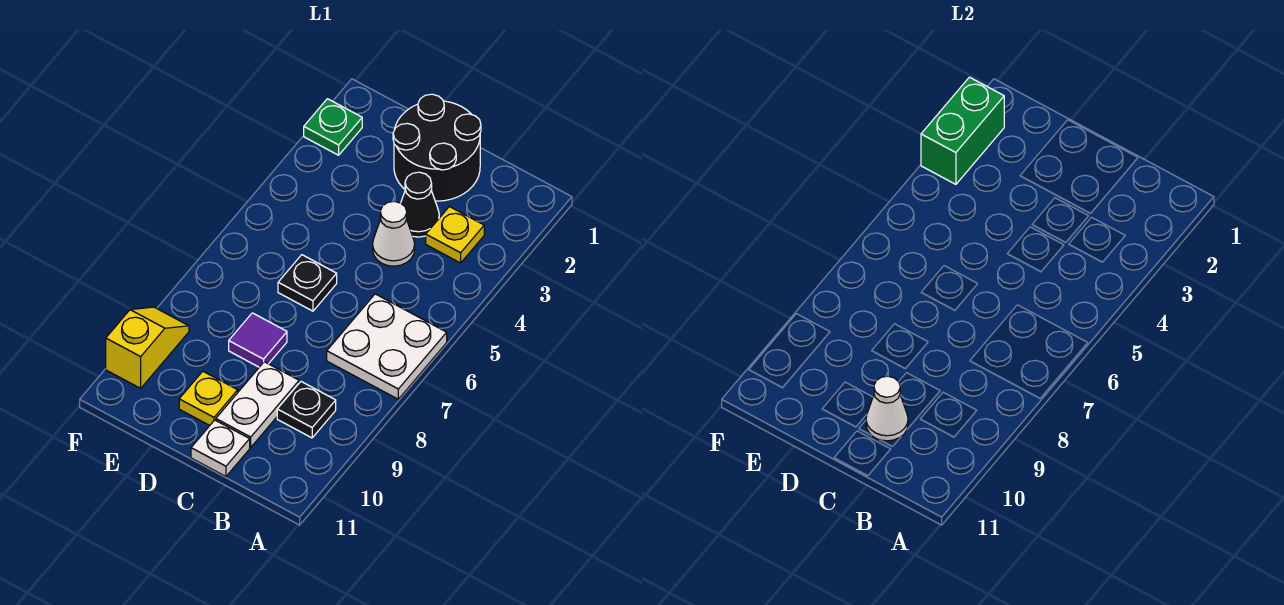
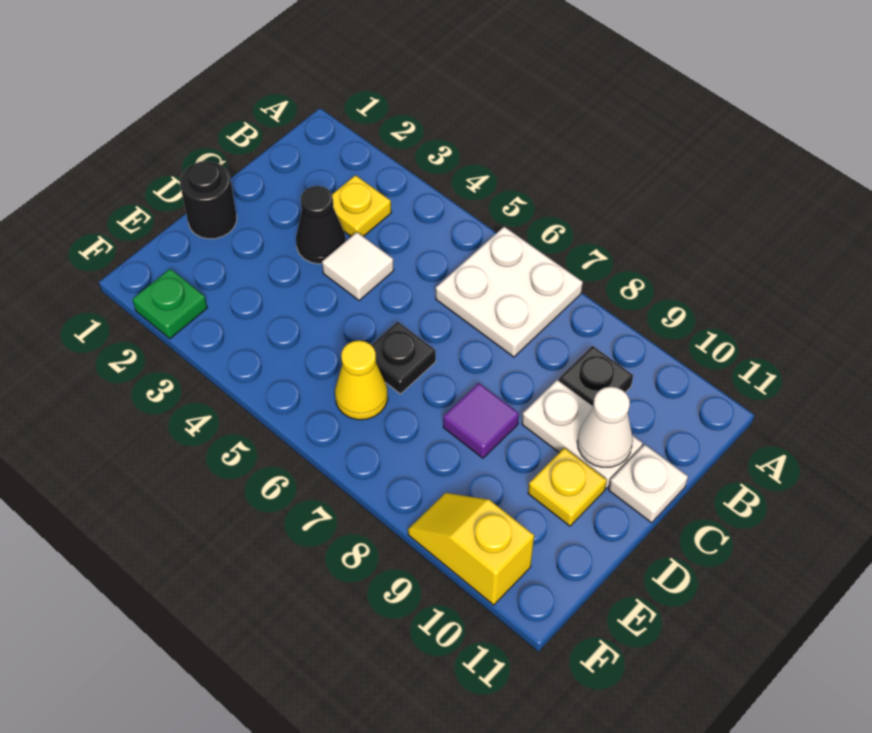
black 2x2 round brick [393,94,481,201] -> black 1x1 round brick [180,161,237,239]
white 1x1 cone [373,201,415,266] -> white 1x1 tile [322,232,394,301]
none -> yellow 1x1 cone [335,341,388,420]
green 1x2 brick [921,77,1004,184] -> none

